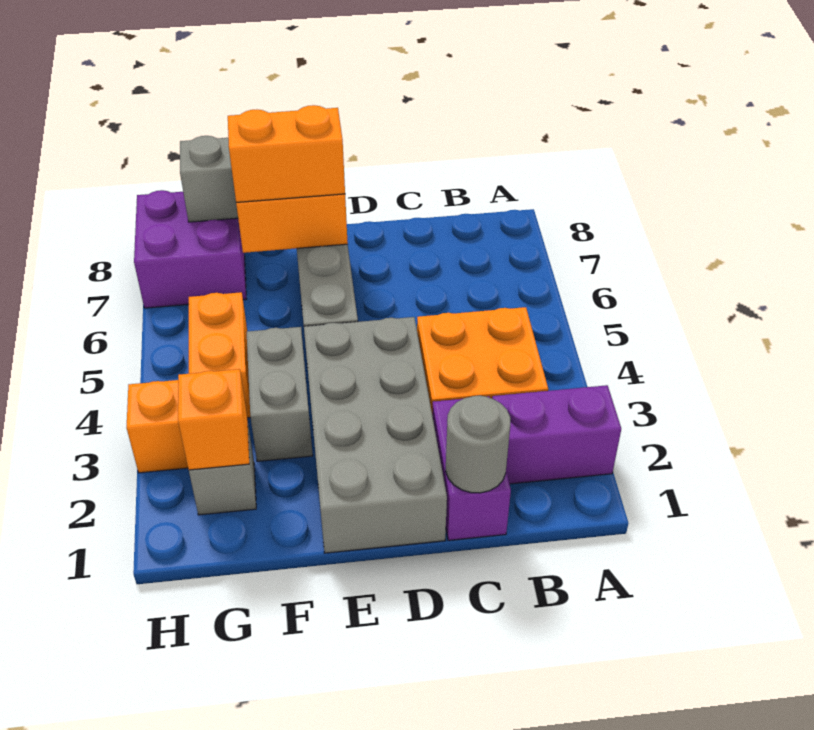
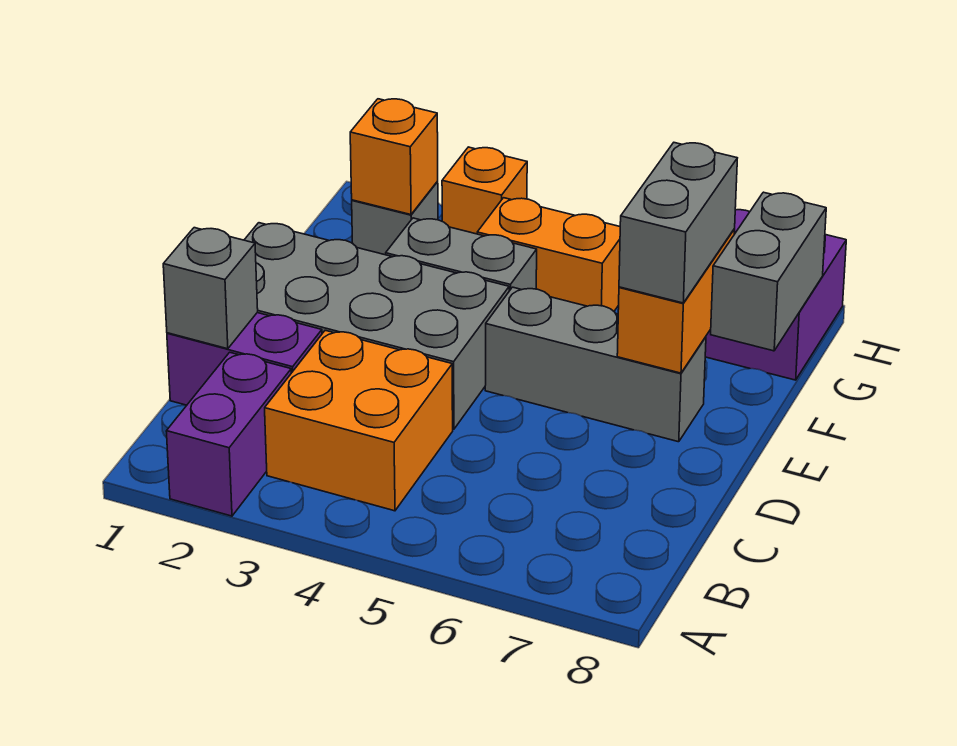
grey 1x1 round brick [446,395,510,493] -> grey 1x1 brick [163,228,258,349]
orange 1x2 brick [228,105,345,202] -> grey 1x2 brick [619,143,737,303]

